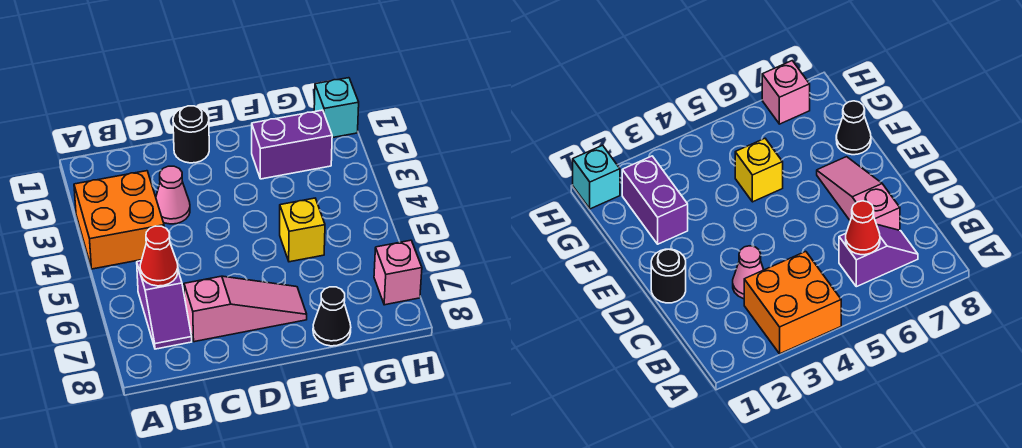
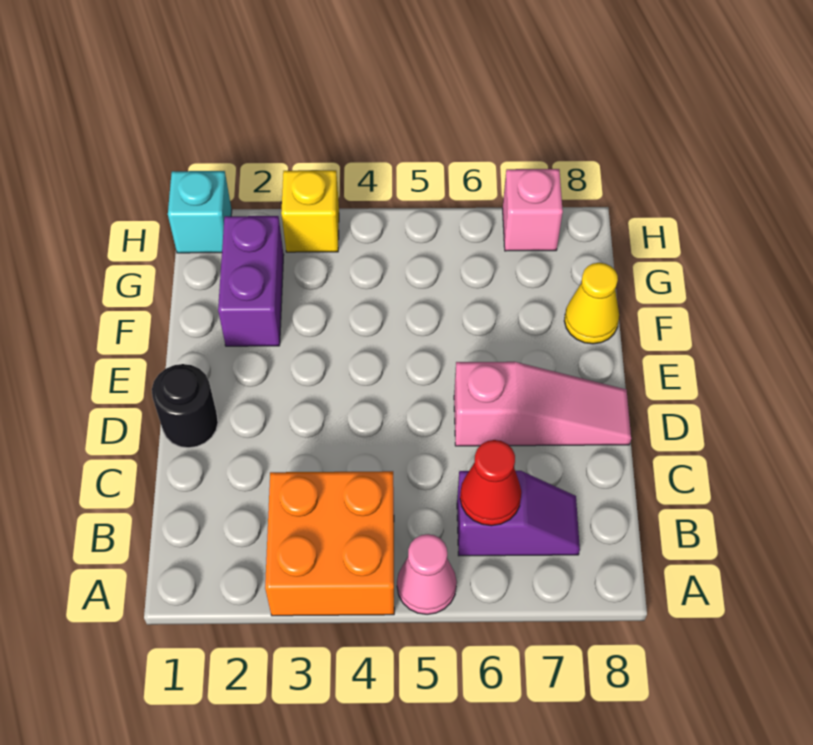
pink 1x1 cone [156,166,190,224] -> pink 1x1 cone moved to [397,534,457,614]
pink 1x3 slope [184,276,307,342] -> pink 1x3 slope turned to [454,362,631,446]
yellow 1x1 brick [280,198,325,262] -> yellow 1x1 brick moved to [281,170,339,252]
black 1x1 cone [313,287,351,346] -> yellow 1x1 cone [564,263,619,344]

